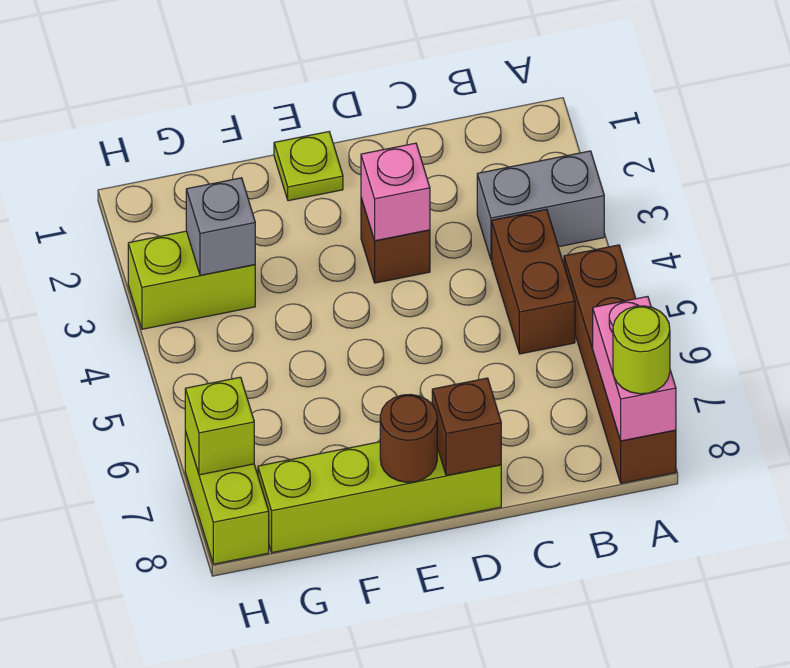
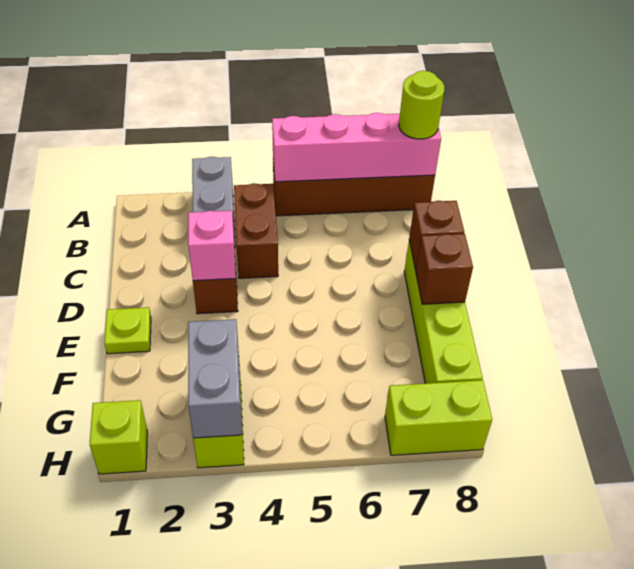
pink 1x2 brick [593,296,676,441] -> pink 1x4 brick [272,113,441,182]
brown 1x2 brick [492,209,575,354] -> brown 1x2 brick turned to [234,183,278,278]
brown 1x1 round brick [380,394,437,482] -> brown 1x1 brick [416,234,473,304]
grey 1x1 brick [186,178,255,275] -> grey 1x2 brick [188,319,242,438]
lime 1x1 brick [185,377,254,475] -> lime 1x1 brick moved to [90,400,147,474]

